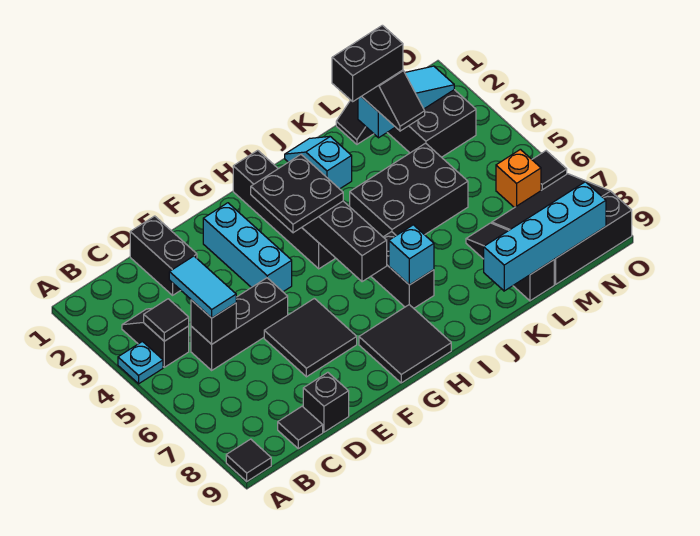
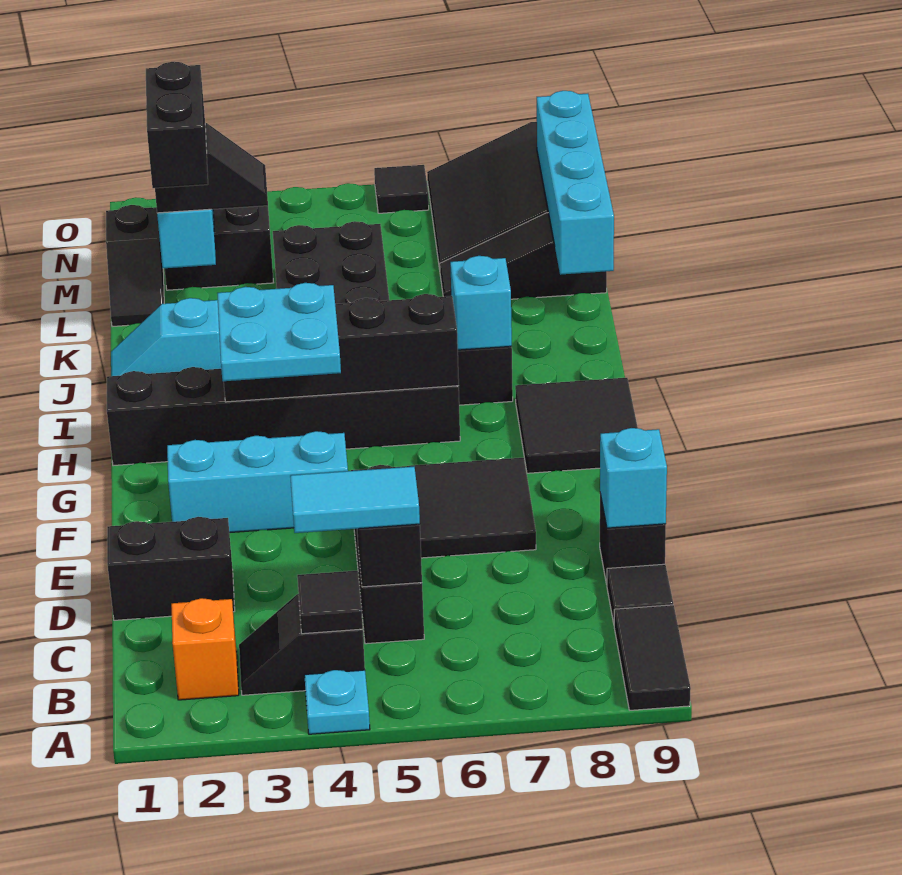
black 1x1 tile [226,439,271,481] -> black 1x2 tile [614,605,691,710]
none -> cyan 1x1 brick [600,428,667,528]
black 2x2 plate [251,155,343,233] -> cyan 2x2 plate [217,283,341,381]
black 1x4 brick [233,150,335,269] -> black 1x6 brick [107,367,460,466]
orange 1x1 brick [496,149,541,208] -> orange 1x1 brick moved to [171,598,239,700]

